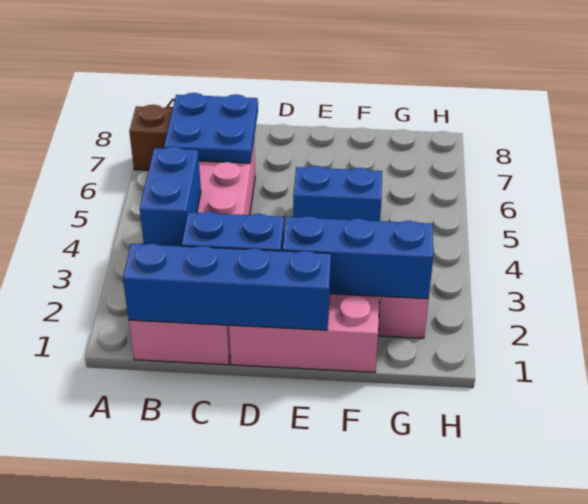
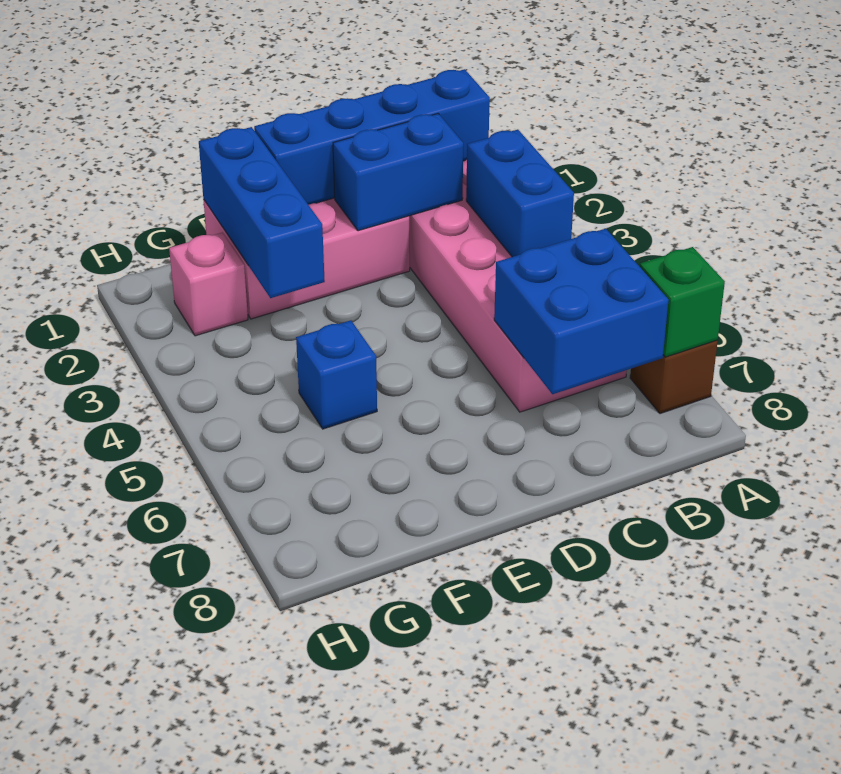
none -> green 1x1 brick [640,247,725,357]
blue 2x2 plate [164,93,258,163] -> blue 2x2 brick [494,229,669,394]
blue 1x3 brick [283,216,433,299] -> blue 1x3 brick turned to [199,127,325,298]
blue 1x2 brick [293,166,382,221] -> blue 1x1 brick [296,320,377,429]

